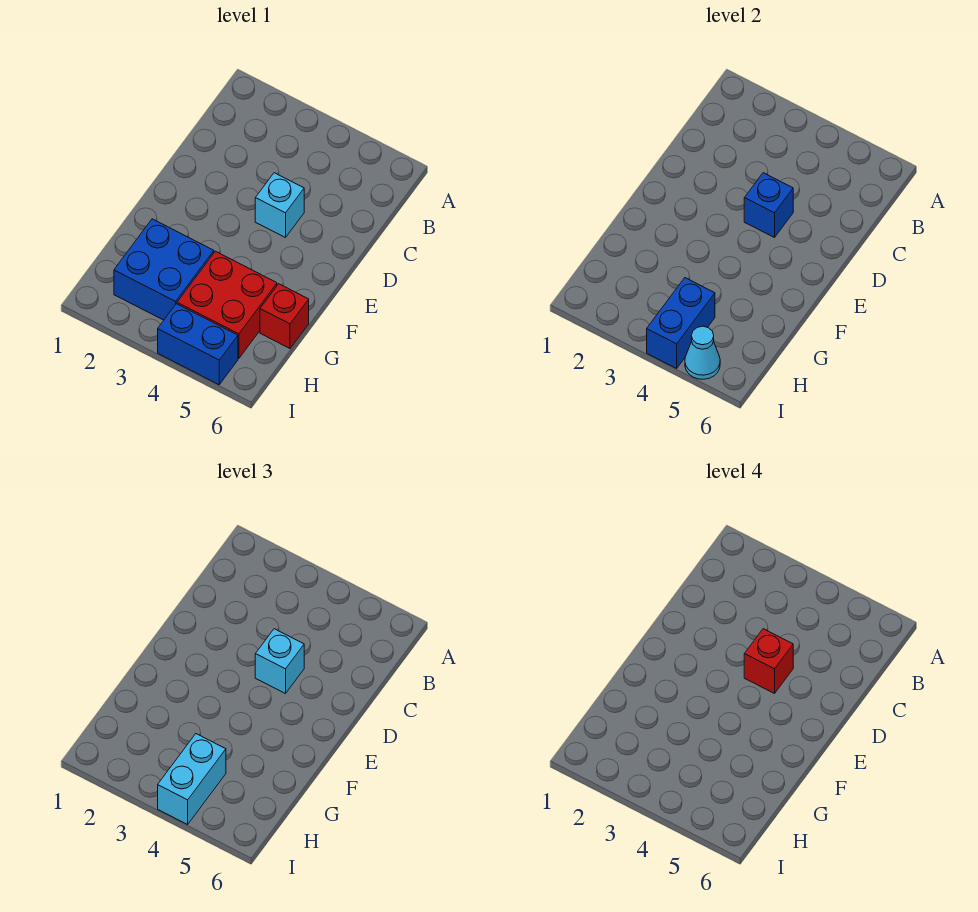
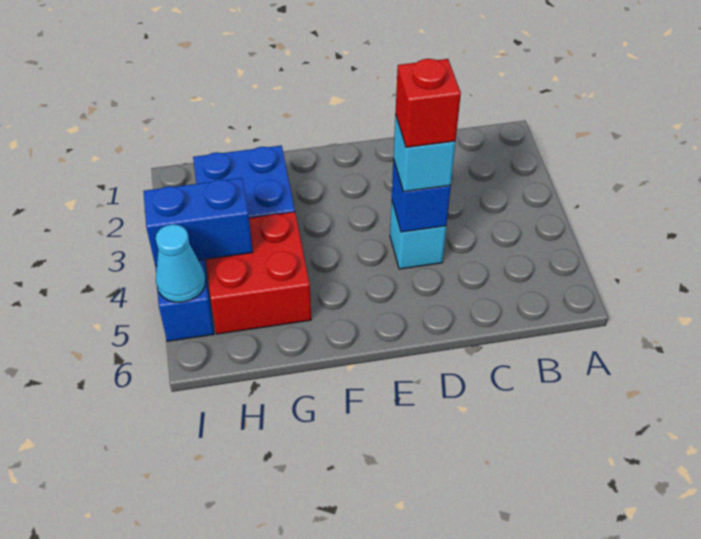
red 1x1 brick [260,284,309,348] -> none
cyan 1x2 brick [158,734,226,824] -> none

